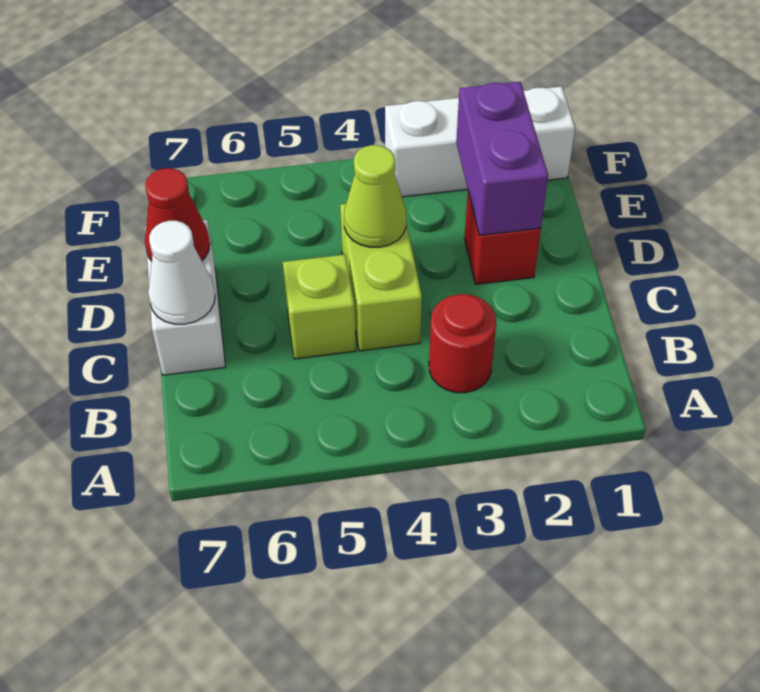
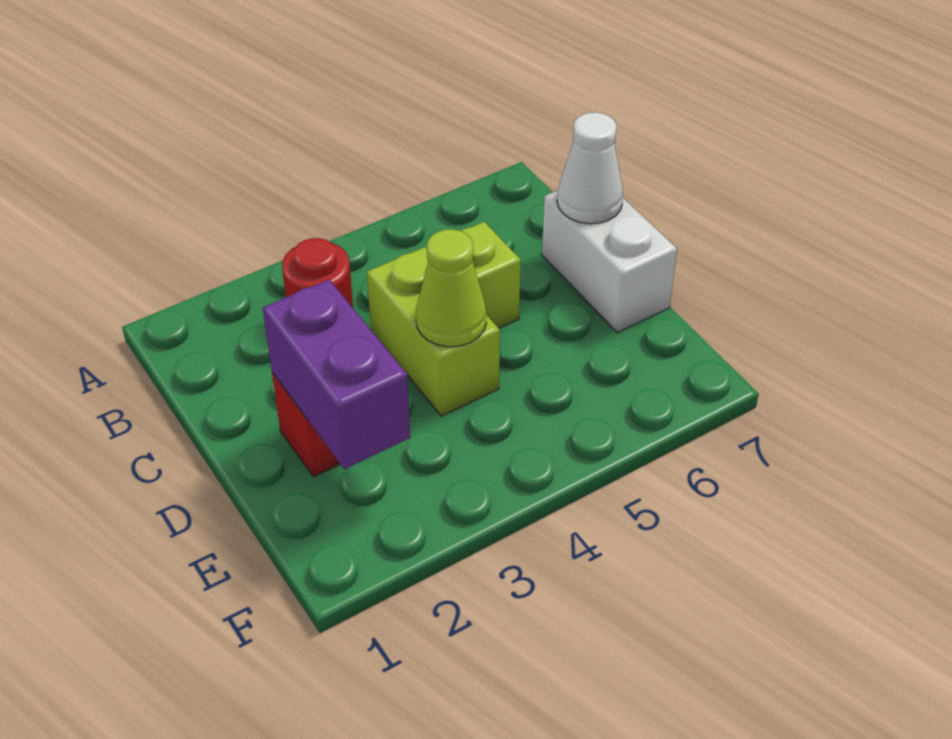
red 1x1 cone [145,168,210,261] -> none
white 1x3 brick [385,86,575,197] -> none

